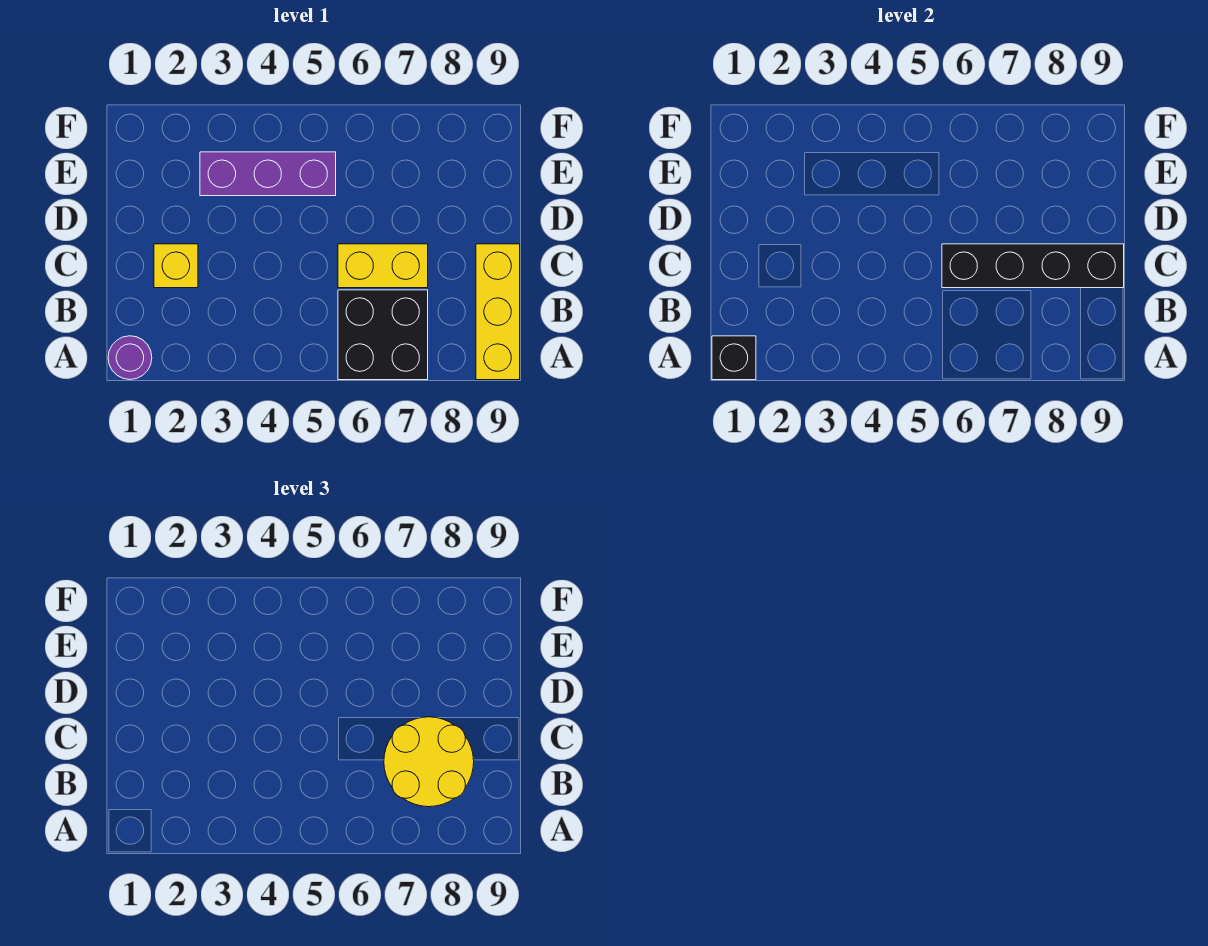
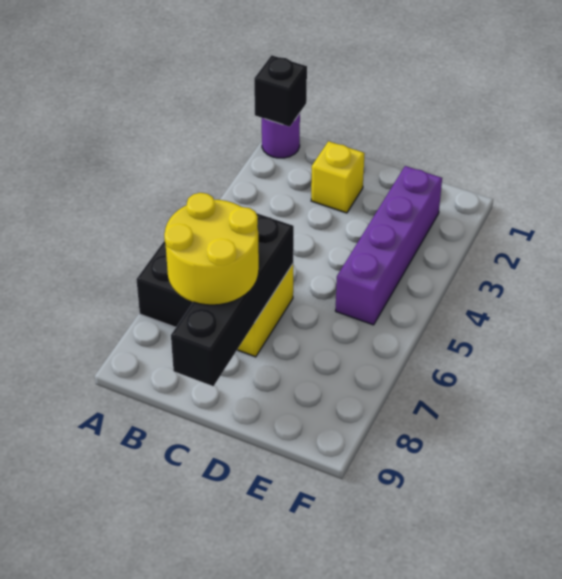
yellow 1x3 brick [476,244,520,380] -> none
purple 1x3 brick [200,152,336,196] -> purple 1x4 brick [336,166,442,325]

